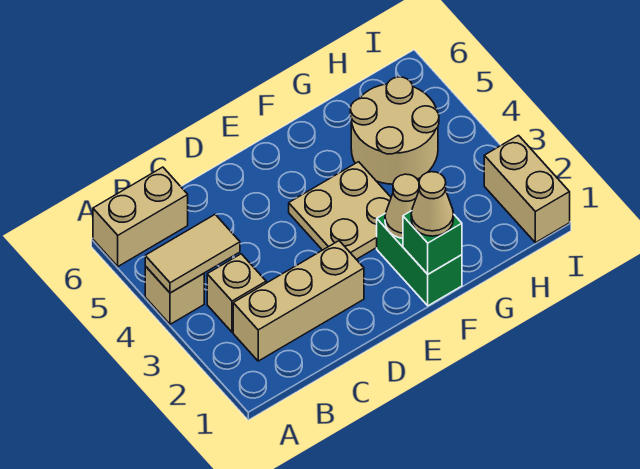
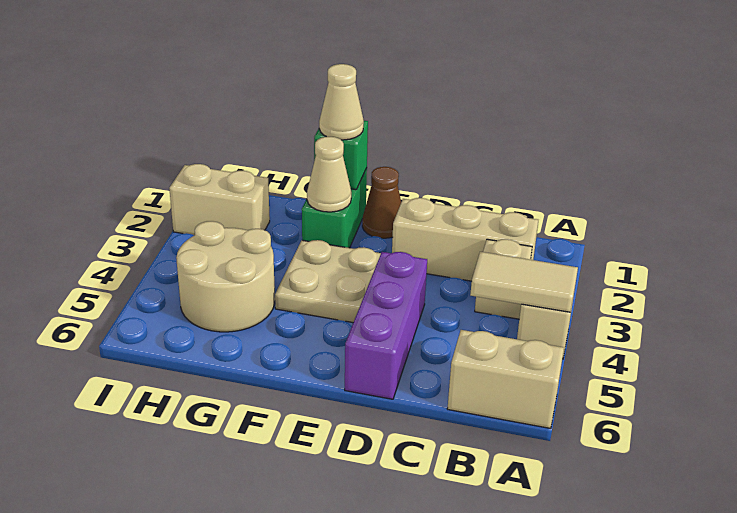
none -> purple 1x3 brick [345,252,427,399]
none -> brown 1x1 cone [362,167,401,238]
tan 1x2 brick [484,135,570,243] -> tan 1x2 brick turned to [169,164,270,235]

